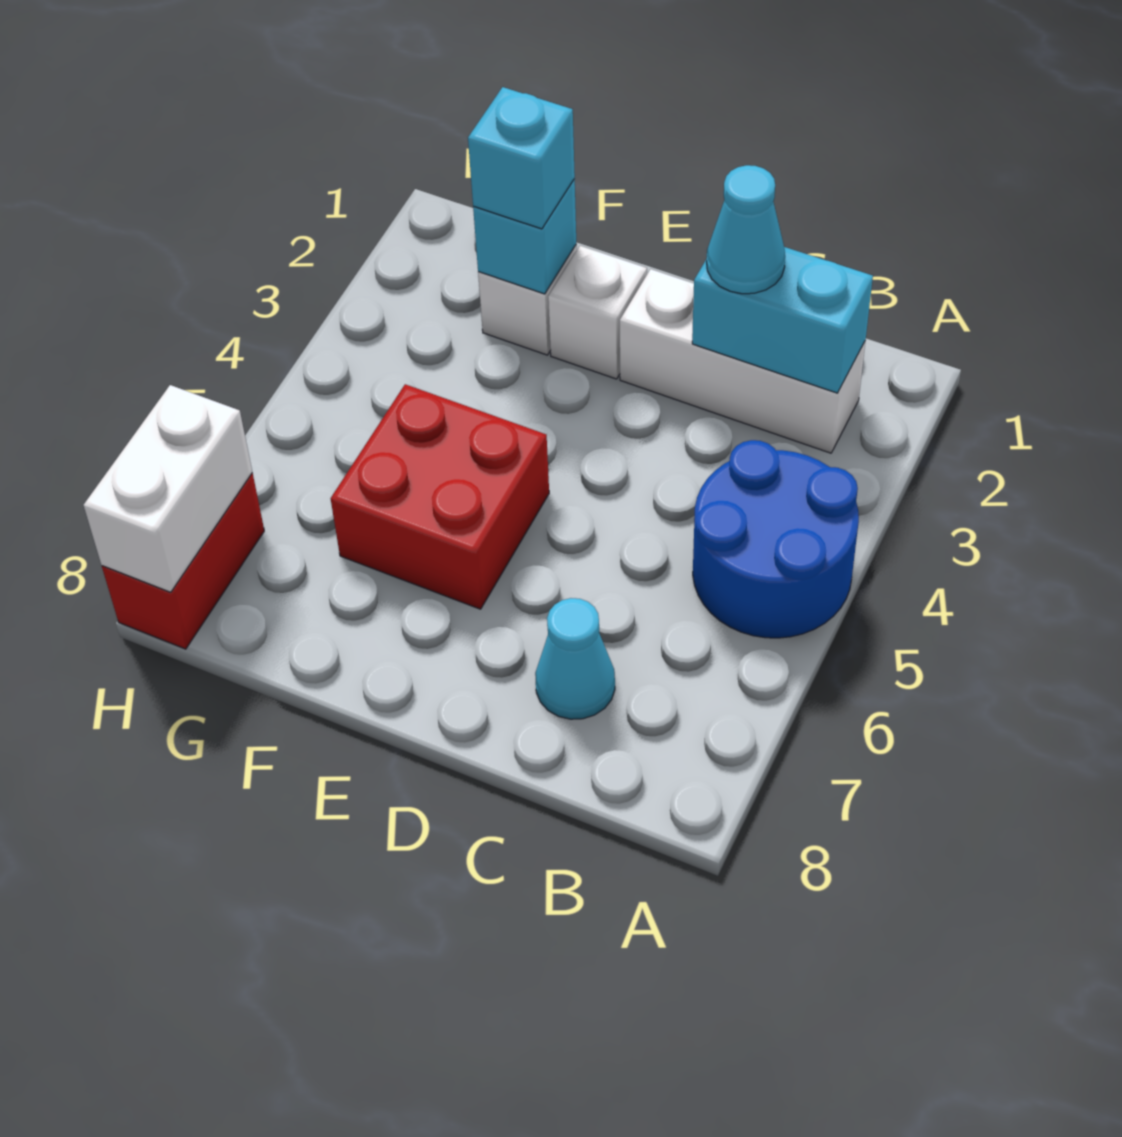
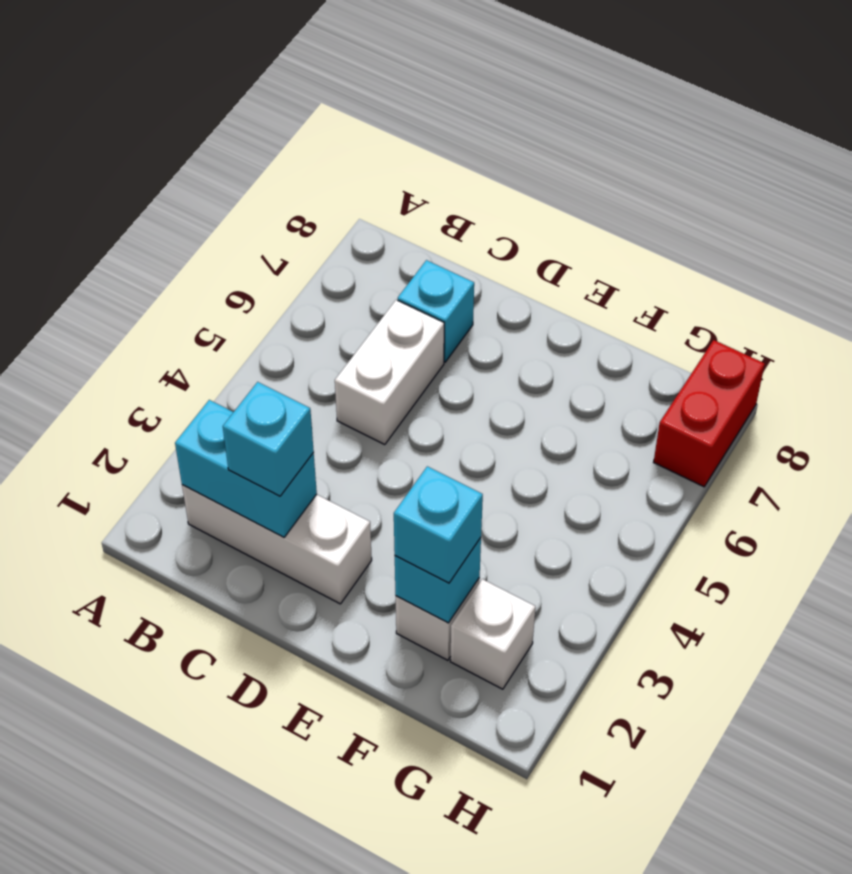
blue 2x2 round brick [693,440,859,638] -> none
cyan 1x1 cone [707,165,785,294] -> cyan 1x1 brick [223,382,314,496]
cyan 1x1 cone [535,598,615,719] -> cyan 1x1 brick [398,260,474,362]
white 1x1 brick [548,246,647,379] -> white 1x1 brick moved to [450,579,536,689]
red 2x2 brick [331,384,549,609] -> none
white 1x2 brick [83,385,252,592] -> white 1x2 brick moved to [335,300,444,445]

